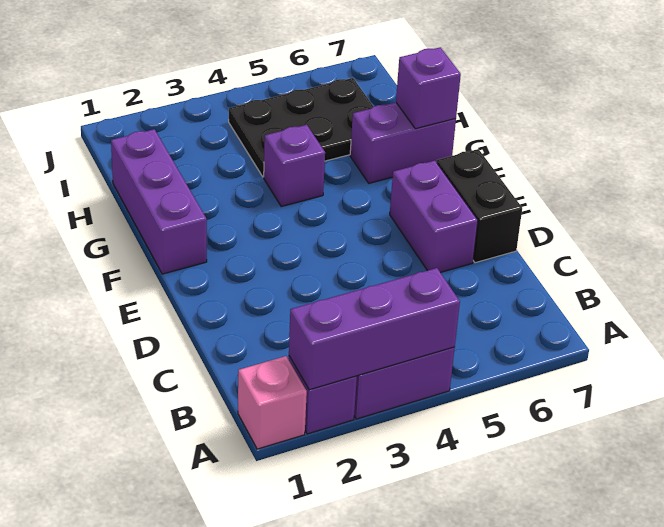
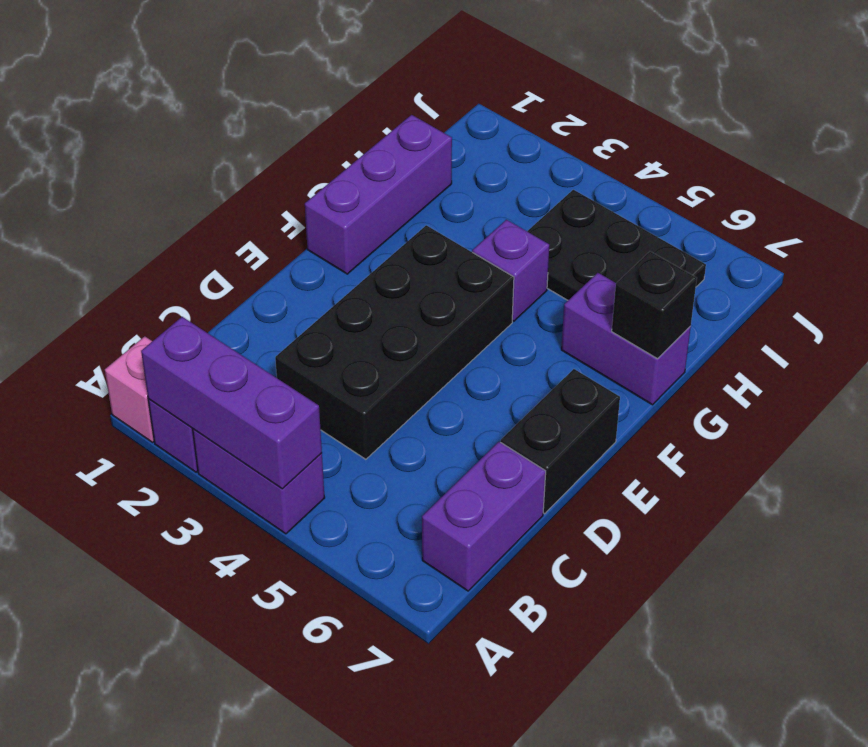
none -> black 2x4 brick [275,225,514,459]
purple 1x2 brick [390,161,478,273] -> purple 1x2 brick moved to [422,442,546,591]
purple 1x1 brick [396,47,461,129] -> black 1x1 brick [612,251,697,359]

